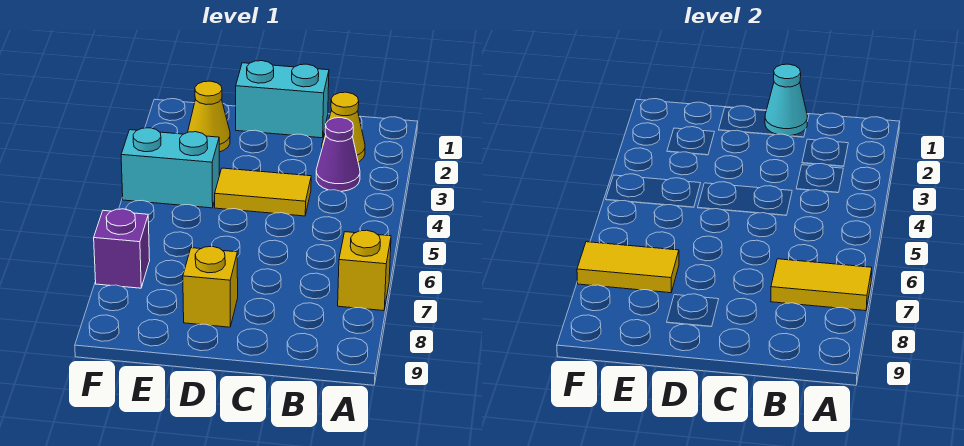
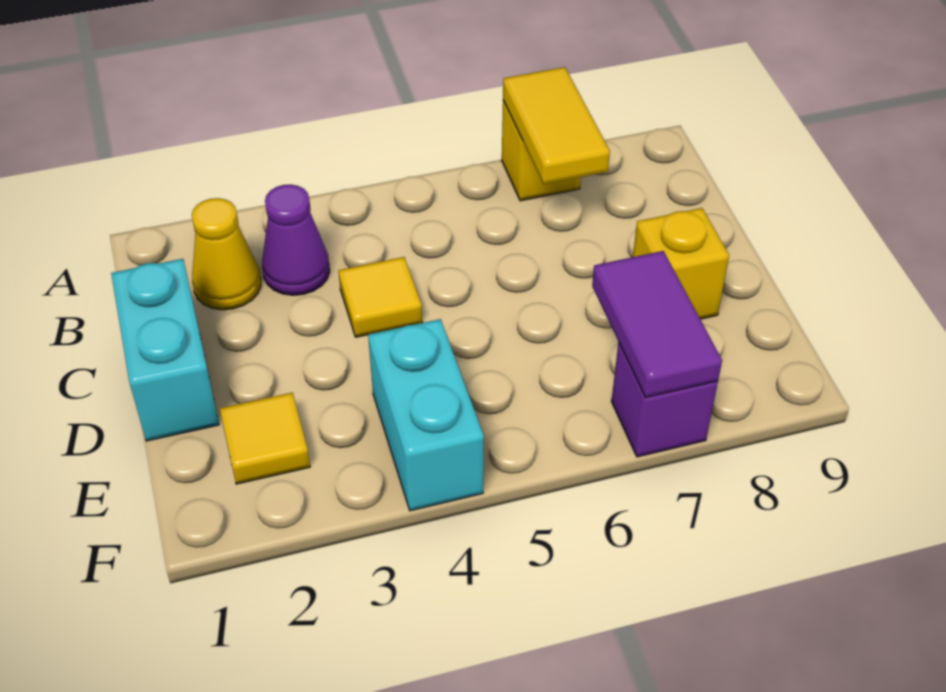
cyan 1x1 cone [765,64,807,136] -> none
yellow 1x2 tile [215,168,311,216] -> yellow 1x1 tile [338,257,422,337]
yellow 1x1 cone [188,81,230,152] -> yellow 1x1 tile [220,393,310,484]
yellow 1x2 tile [577,242,679,293] -> purple 1x2 tile [592,251,722,398]

